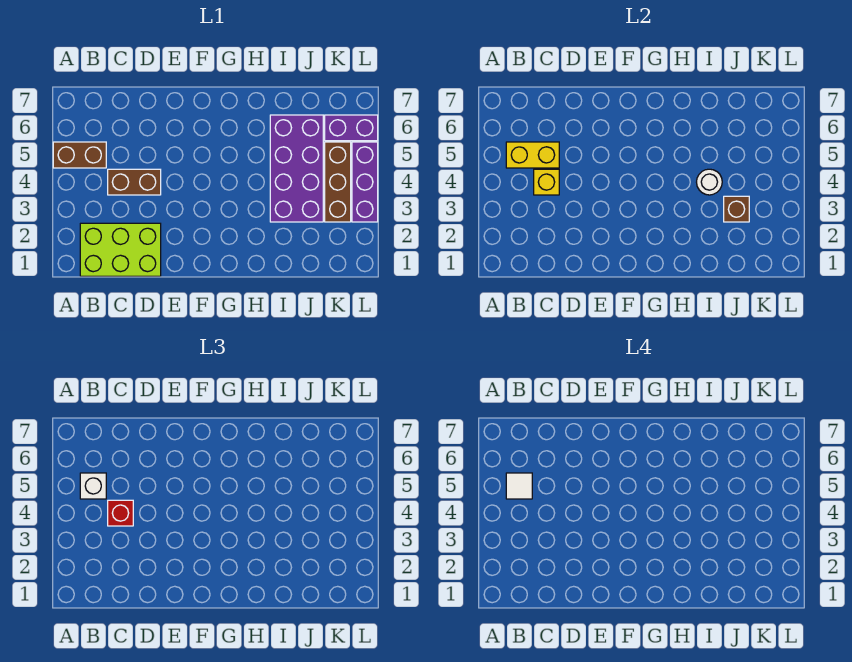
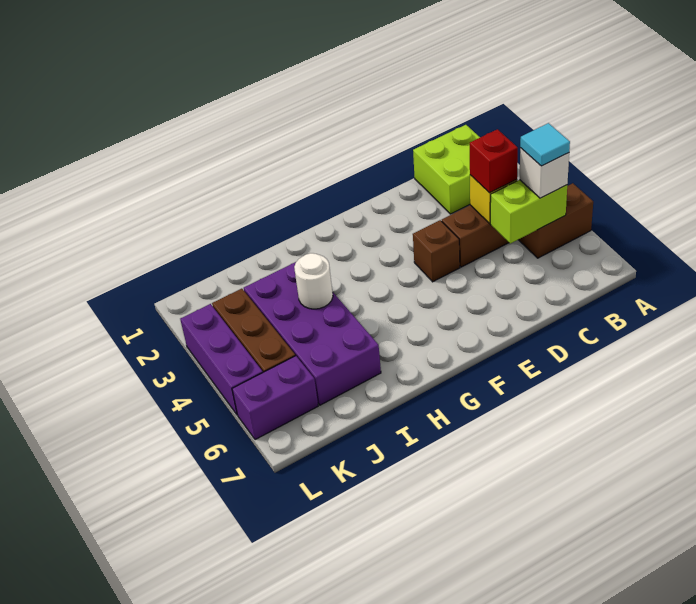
lime 2x3 brick [80,223,161,276] -> lime 2x2 brick [413,125,480,214]
yellow 1x2 brick [506,142,559,168] -> lime 1x2 brick [490,180,567,243]
white 1x1 tile [506,473,532,499] -> cyan 1x1 tile [520,123,570,166]
brown 1x1 brick [724,196,749,222] -> brown 1x1 brick moved to [413,220,460,282]

